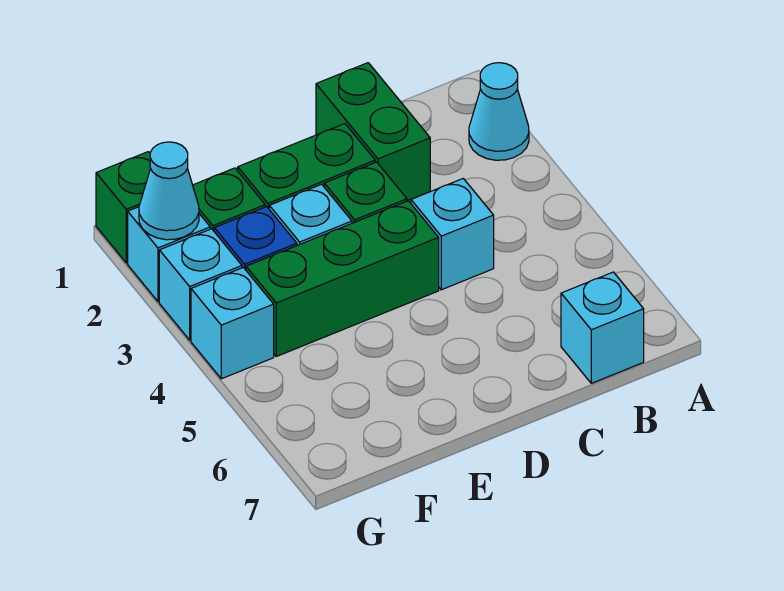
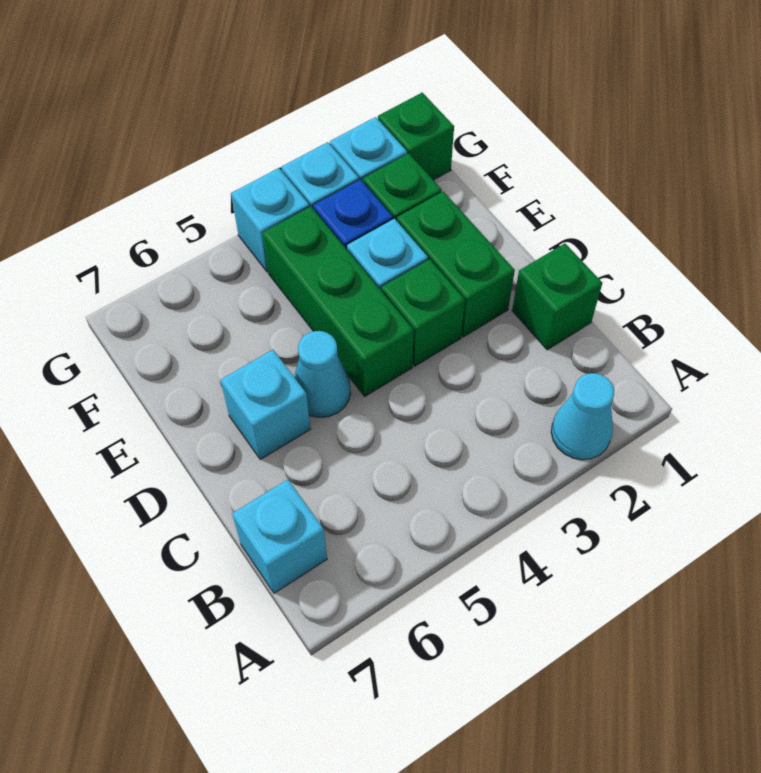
green 1x2 brick [316,63,430,201] -> green 1x1 brick [512,243,602,350]
cyan 1x1 brick [411,179,494,290] -> cyan 1x1 brick moved to [221,350,311,460]
cyan 1x1 cone [139,142,199,240] -> cyan 1x1 cone moved to [294,331,351,418]

